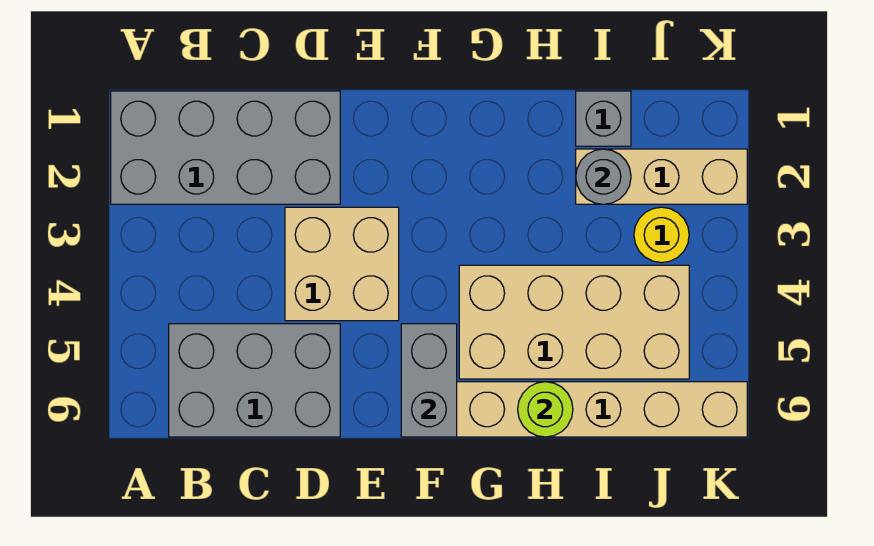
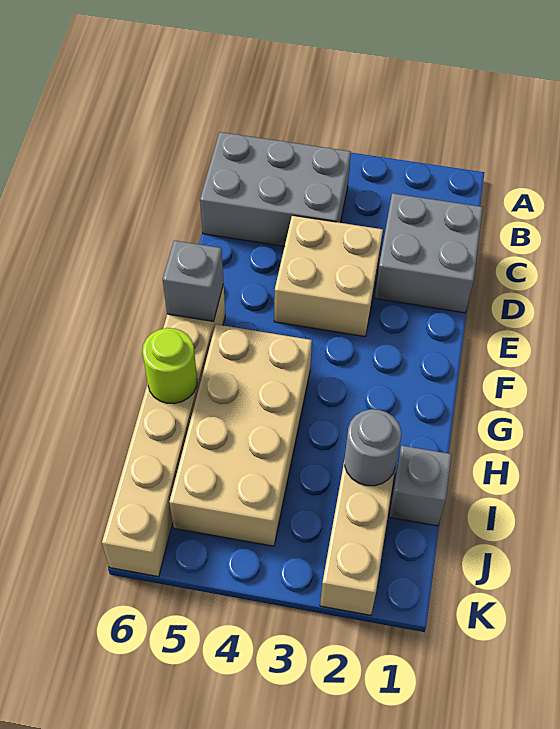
grey 2x4 brick [111,91,340,204] -> grey 2x2 brick [375,193,483,313]
grey 2x3 brick [169,324,340,437] -> grey 2x3 brick turned to [200,132,351,247]
grey 1x2 brick [401,324,457,437] -> grey 1x1 brick [163,241,224,322]
yellow 1x1 round brick [634,207,689,263] -> none

